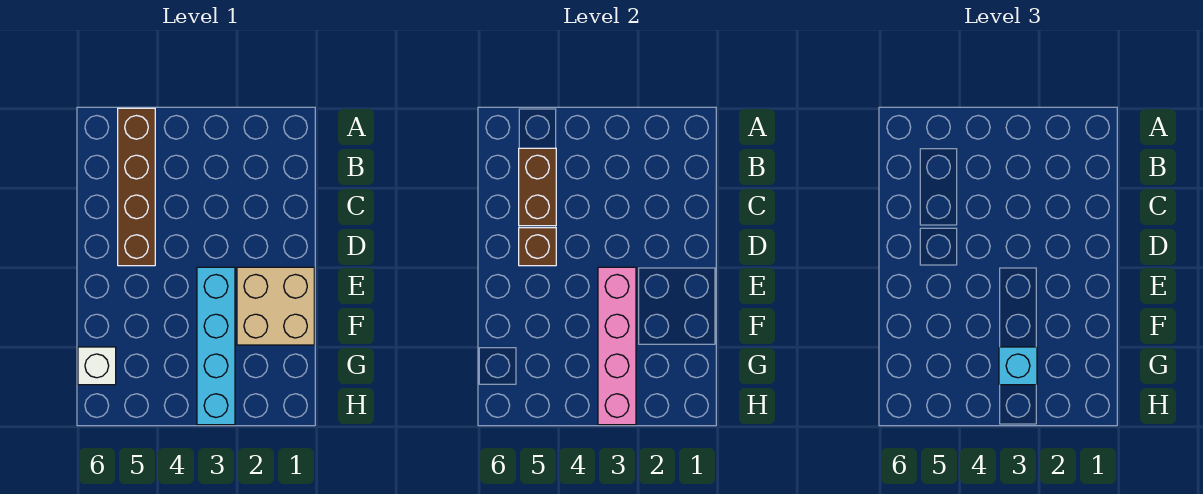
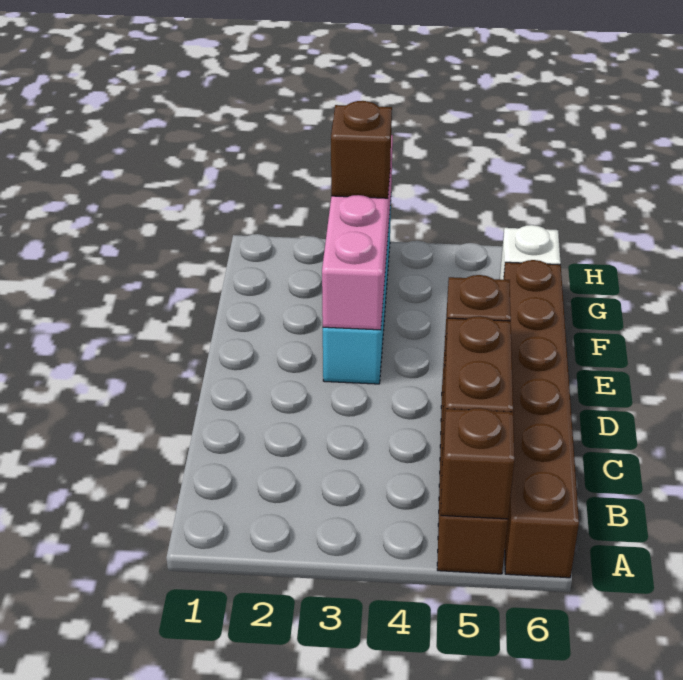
none -> brown 1x1 brick [441,408,515,519]
none -> brown 1x6 brick [504,260,579,578]
tan 2x2 brick [237,267,314,345] -> none
cyan 1x1 brick [999,347,1037,385] -> brown 1x1 brick [331,101,392,198]

